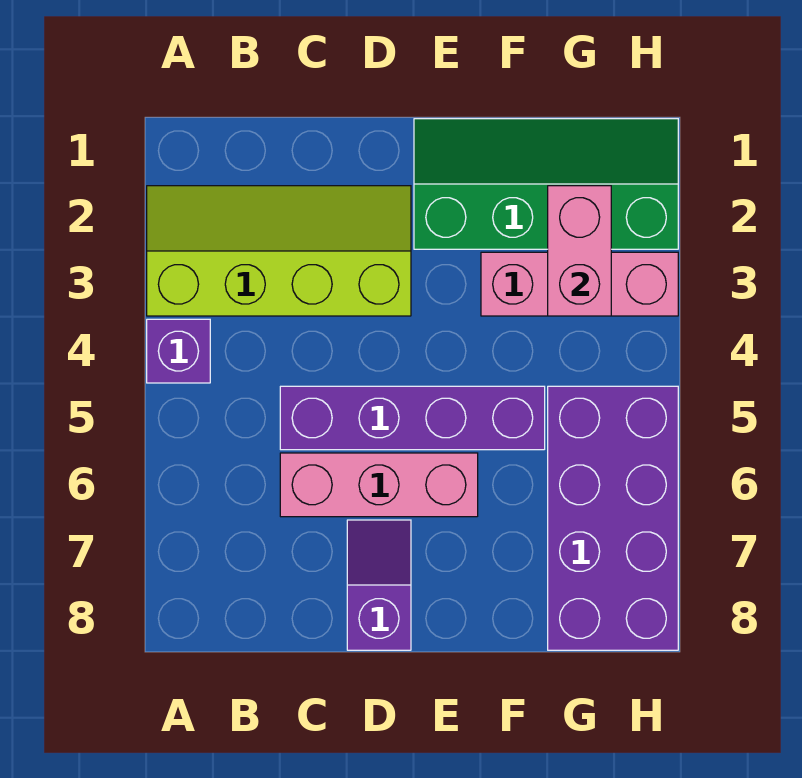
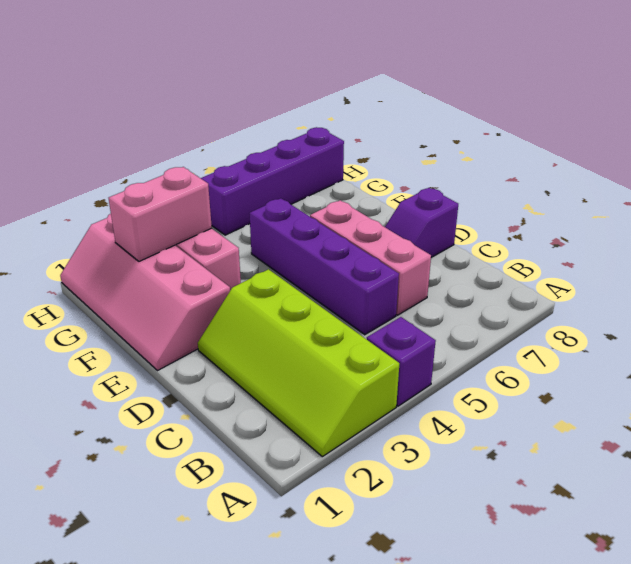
green 2x4 slope [414,119,678,249] -> pink 2x4 slope [60,214,230,371]
purple 2x4 brick [548,386,678,650] -> purple 1x4 brick [201,127,344,235]

